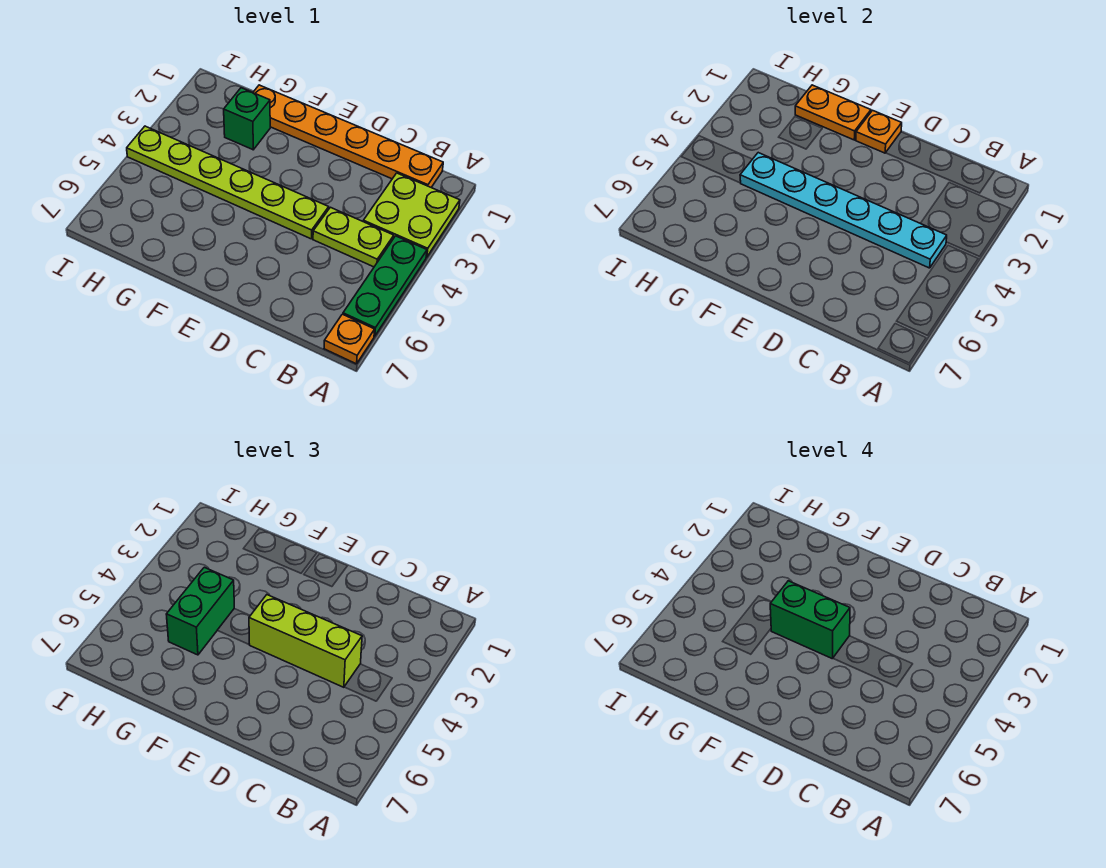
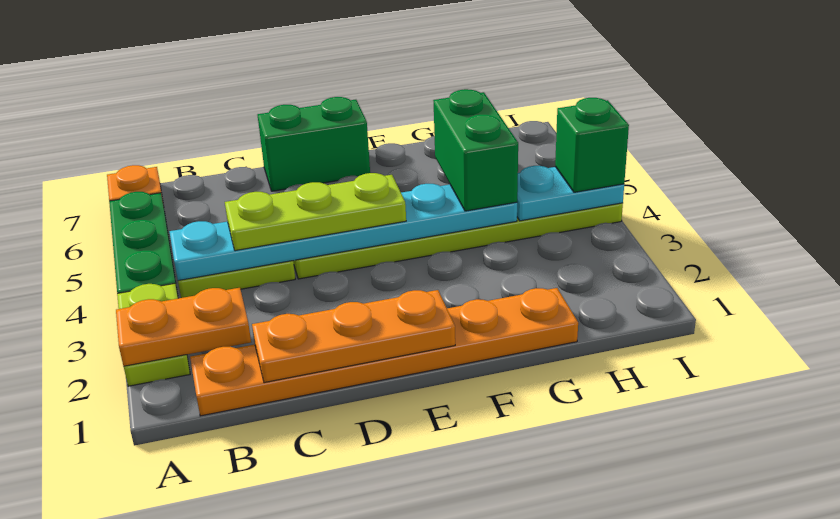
lime 2x2 plate [363,173,460,257] -> lime 1x2 plate [117,284,190,386]
lime 1x3 brick [249,595,362,687] -> lime 1x3 plate [225,173,406,251]
orange 1x1 plate [856,110,902,153] -> orange 1x3 plate [252,290,455,383]
green 1x2 brick [770,581,850,659] -> green 1x2 brick moved to [258,97,370,191]
orange 1x2 plate [795,85,871,140] -> orange 1x2 plate moved to [116,288,251,366]
green 1x1 brick [224,88,270,150] -> green 1x1 brick moved to [555,98,629,192]
none -> cyan 1x2 plate [517,166,624,221]

